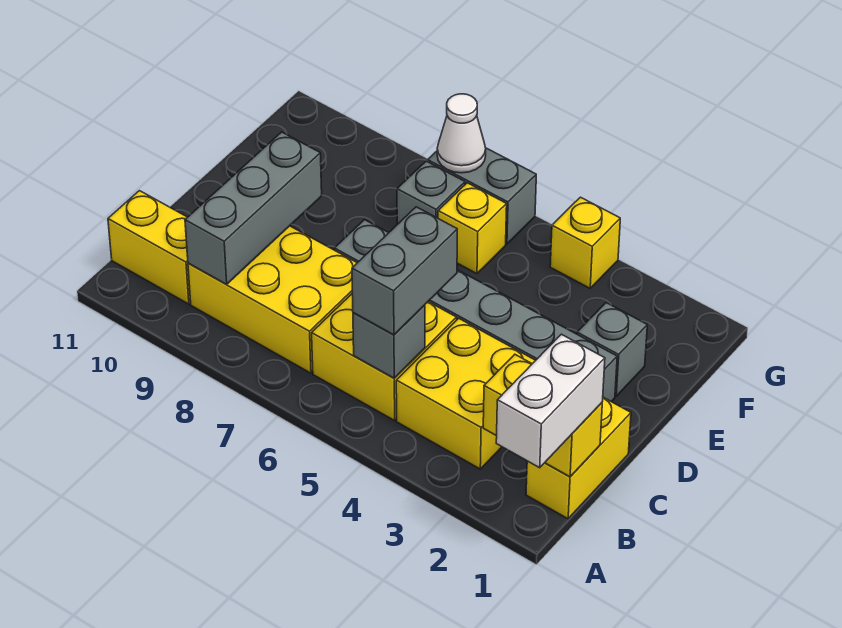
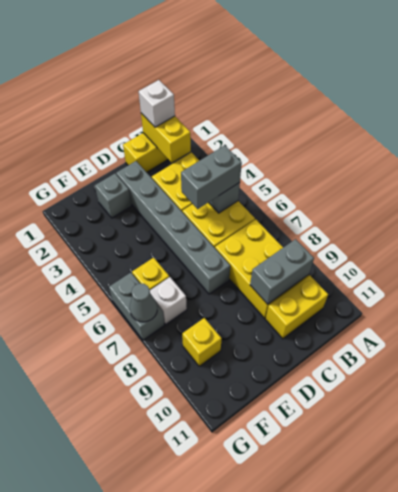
white 1x2 brick [496,334,605,468] -> white 1x1 brick [139,80,175,127]
grey 1x3 brick [185,132,322,284] -> grey 1x2 brick [250,239,314,304]
yellow 1x2 brick [108,191,191,304] -> yellow 1x2 brick turned to [266,276,328,339]
grey 1x1 brick [397,161,465,224] -> white 1x1 brick [150,277,187,324]
yellow 1x1 brick [550,197,620,288] -> yellow 1x1 brick moved to [182,318,222,366]
white 1x1 cone [437,94,486,173] -> grey 1x1 cone [130,283,157,322]

